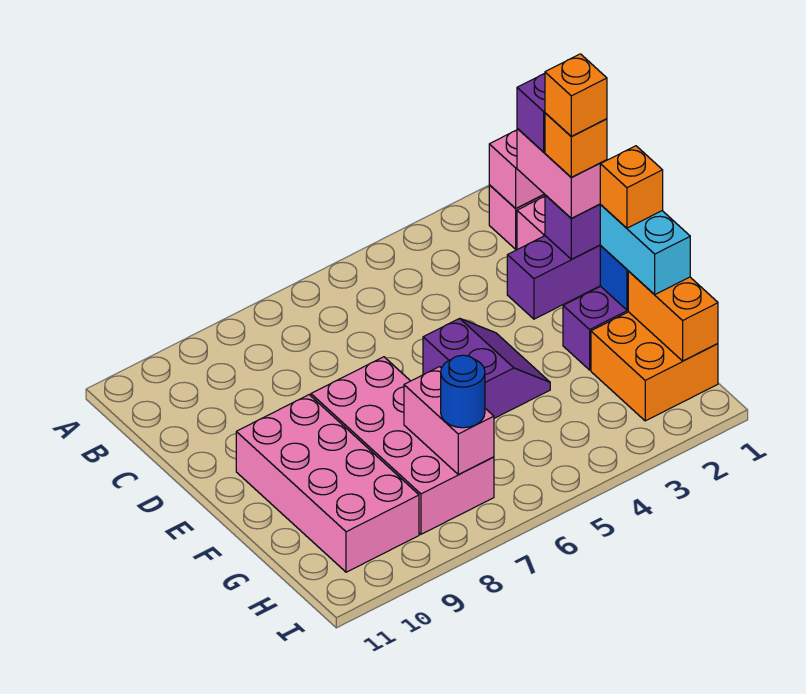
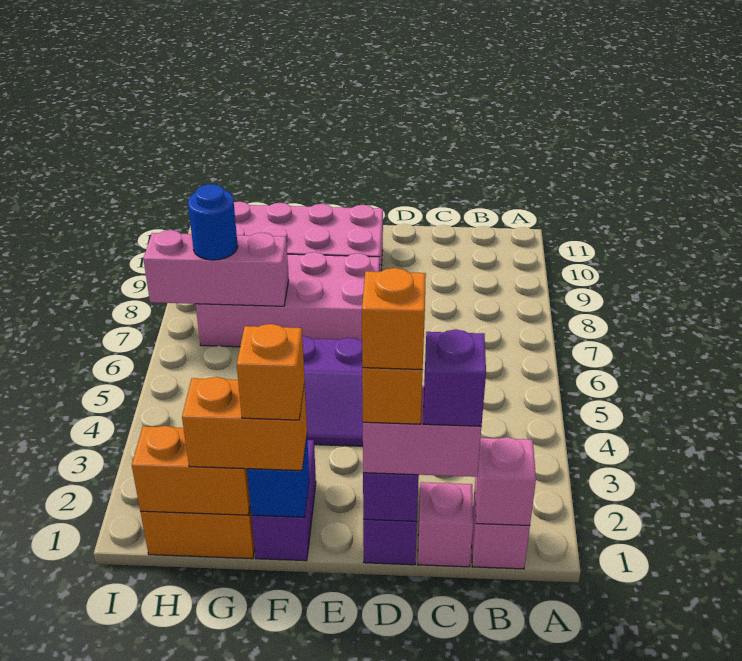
cyan 1x2 brick [600,205,690,295] -> orange 1x2 brick [182,377,307,471]
pink 1x2 brick [404,367,494,474] -> pink 1x3 brick [143,230,289,306]

